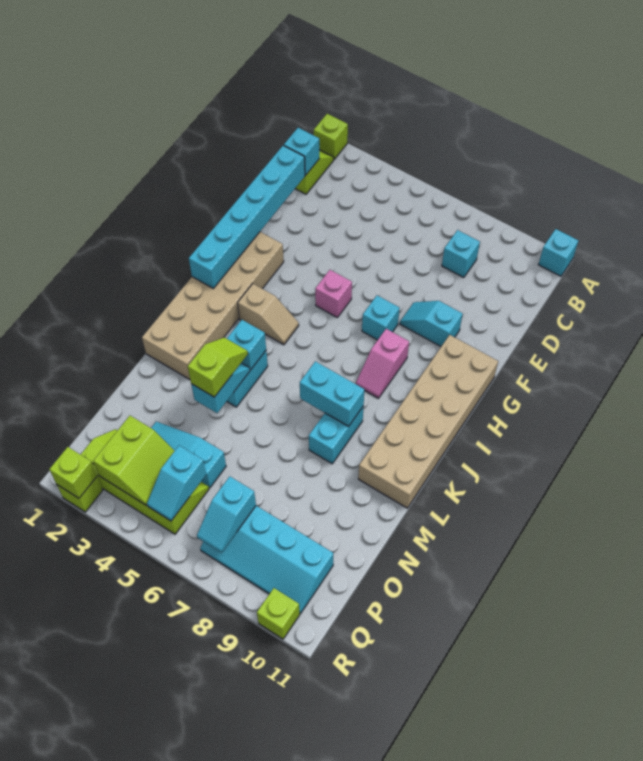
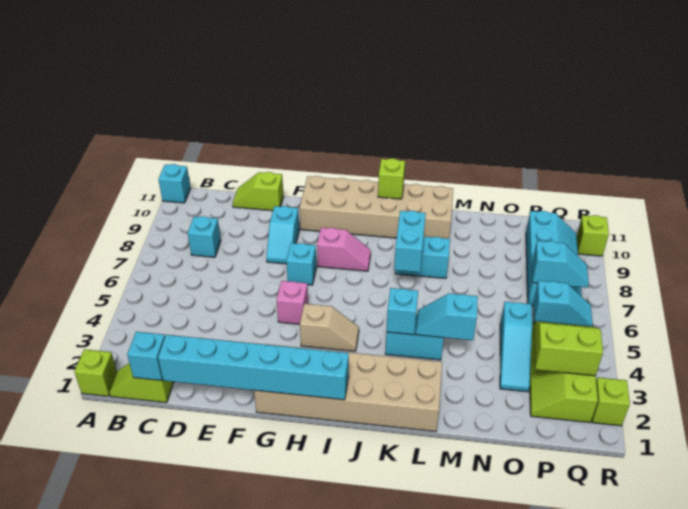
tan 1x2 slope [238,284,299,345] -> tan 1x2 slope turned to [300,304,359,351]
lime 1x2 slope [188,337,248,397] -> lime 1x2 slope moved to [233,172,283,211]
lime 1x1 brick [49,447,97,498] -> lime 1x1 brick moved to [378,158,405,199]

